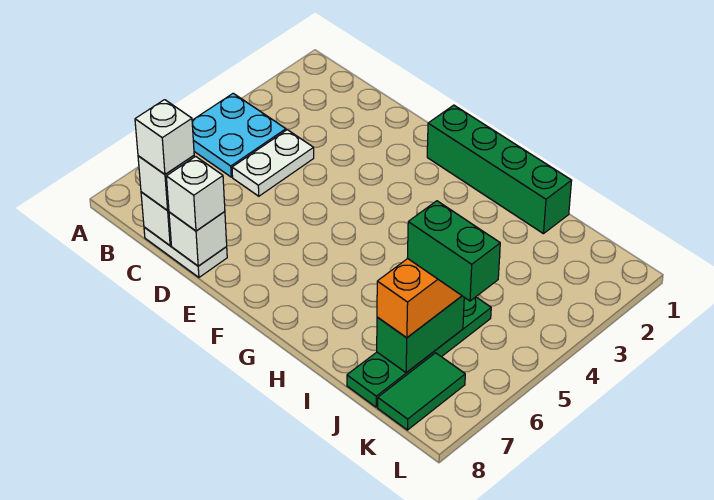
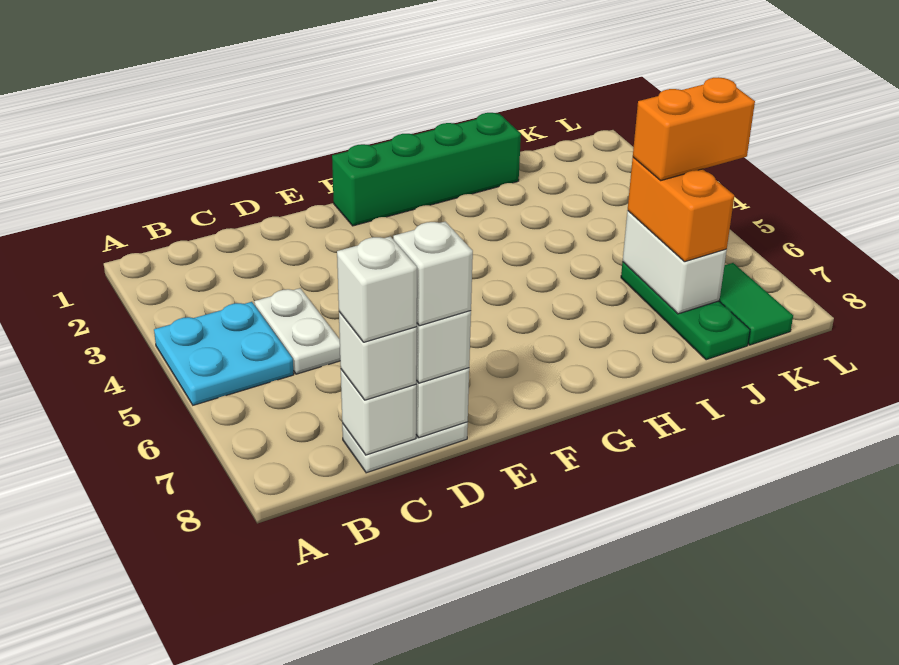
none -> white 1x1 brick [393,222,473,326]
green 1x4 plate [347,297,491,407] -> green 1x3 plate [621,262,750,360]
green 1x2 brick [377,296,464,373] -> white 1x2 brick [623,211,727,314]
green 1x2 brick [408,201,500,301] -> orange 1x2 brick [633,77,755,180]

